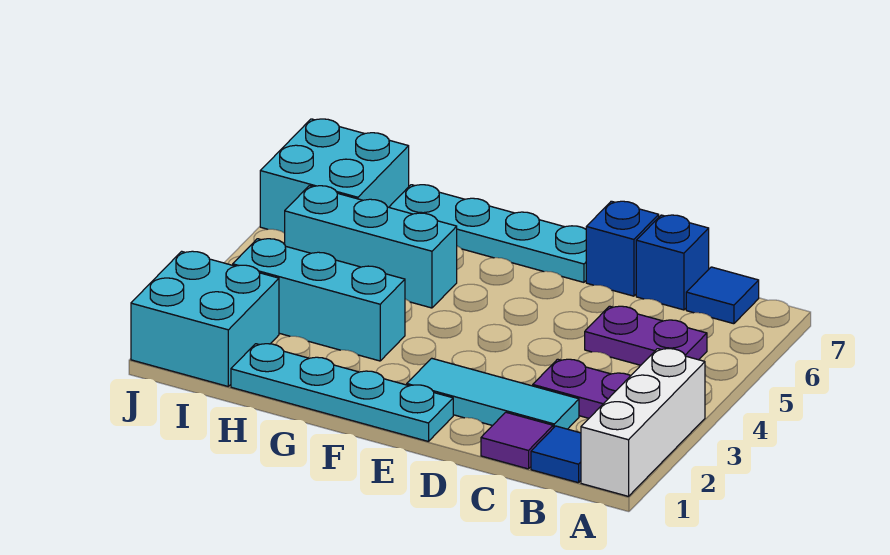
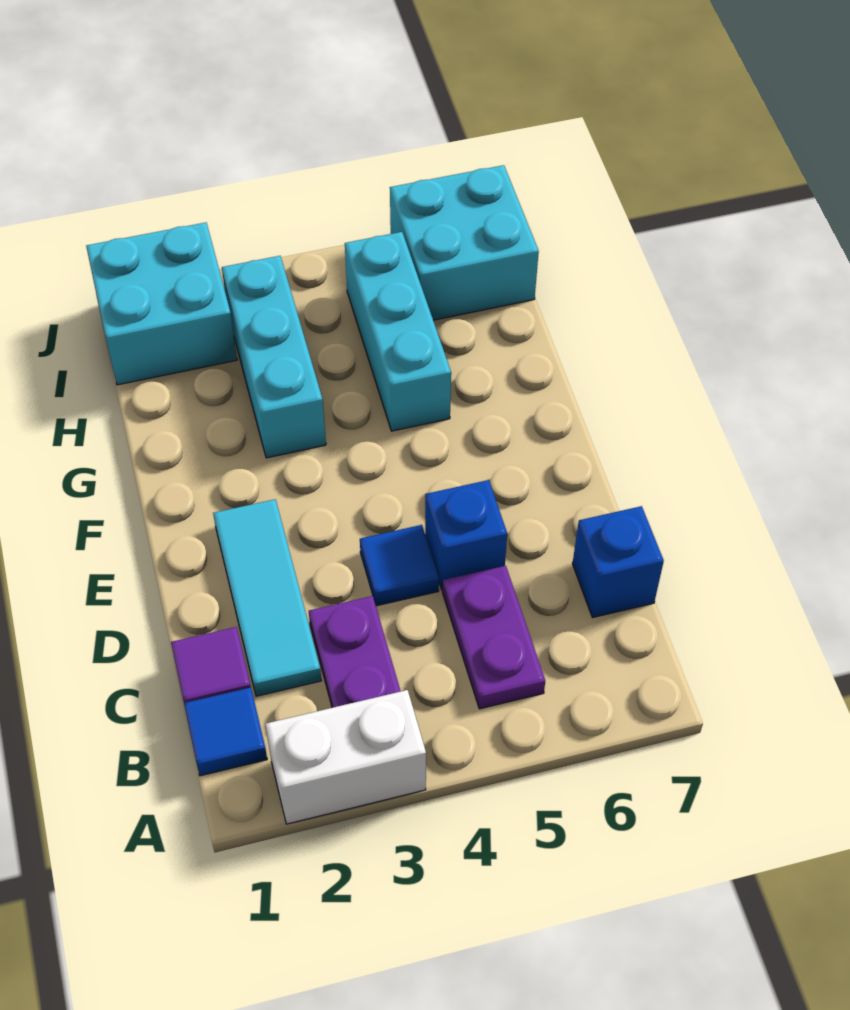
white 1x3 brick [581,349,705,496] -> white 1x2 brick [265,690,426,824]
blue 1x1 tile [686,267,759,324] -> blue 1x1 tile moved to [360,525,439,606]
blue 1x1 brick [586,201,659,296] -> blue 1x1 brick moved to [425,480,507,591]
cyan 1x4 plate [231,344,453,442] -> none
cyan 1x4 plate [389,185,586,282] -> none

